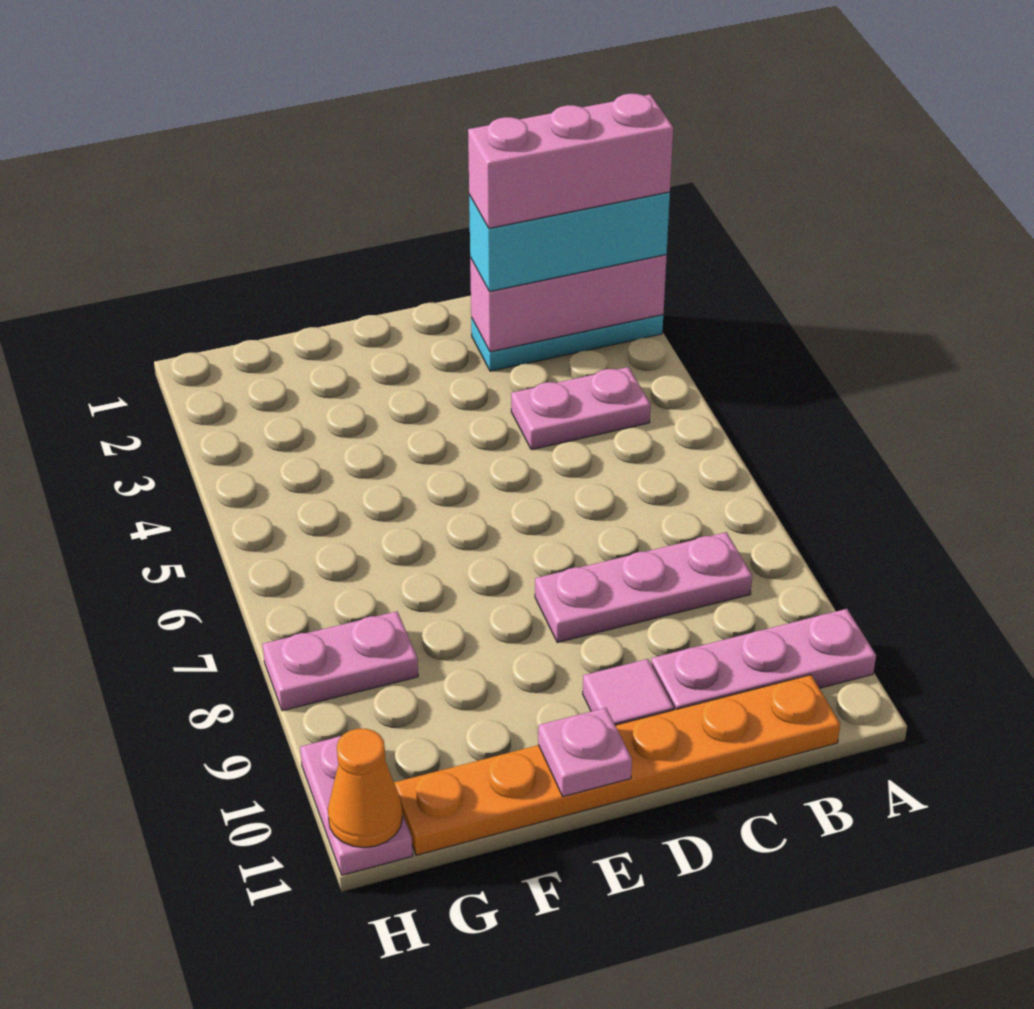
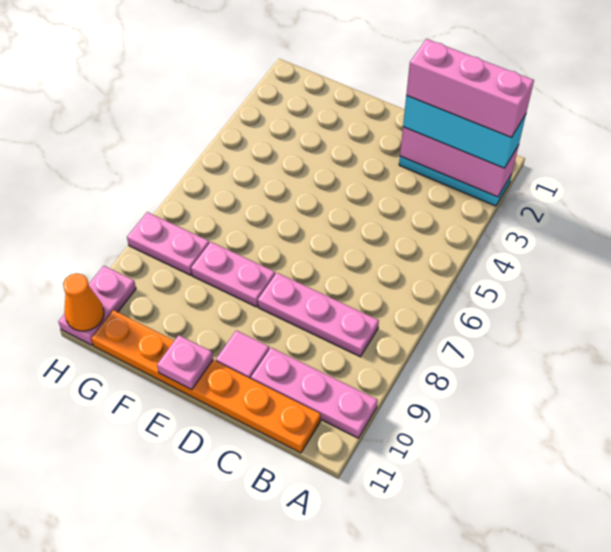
pink 1x2 plate [511,367,651,450] -> pink 1x2 plate moved to [191,242,275,307]

